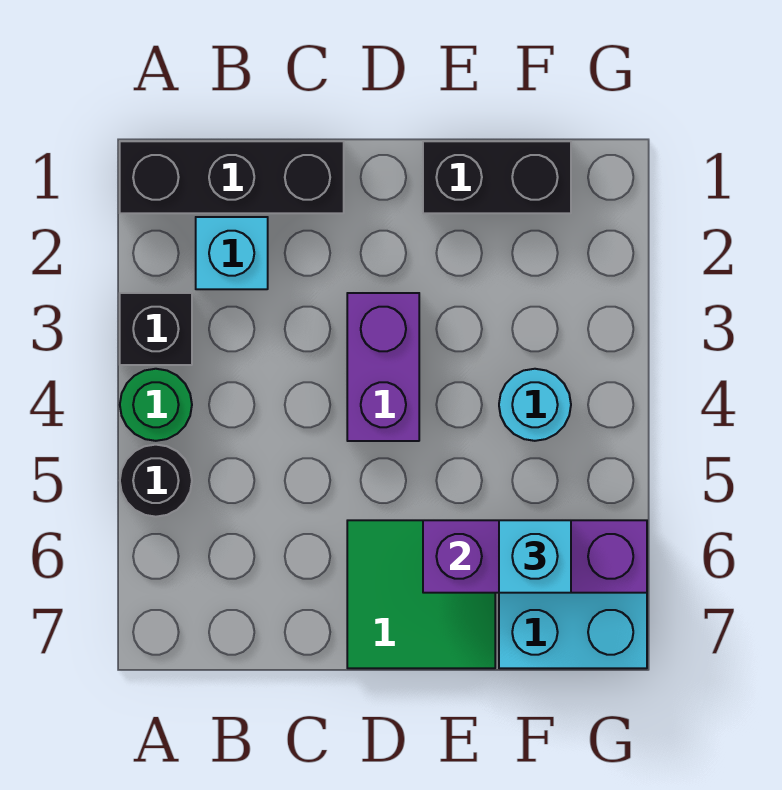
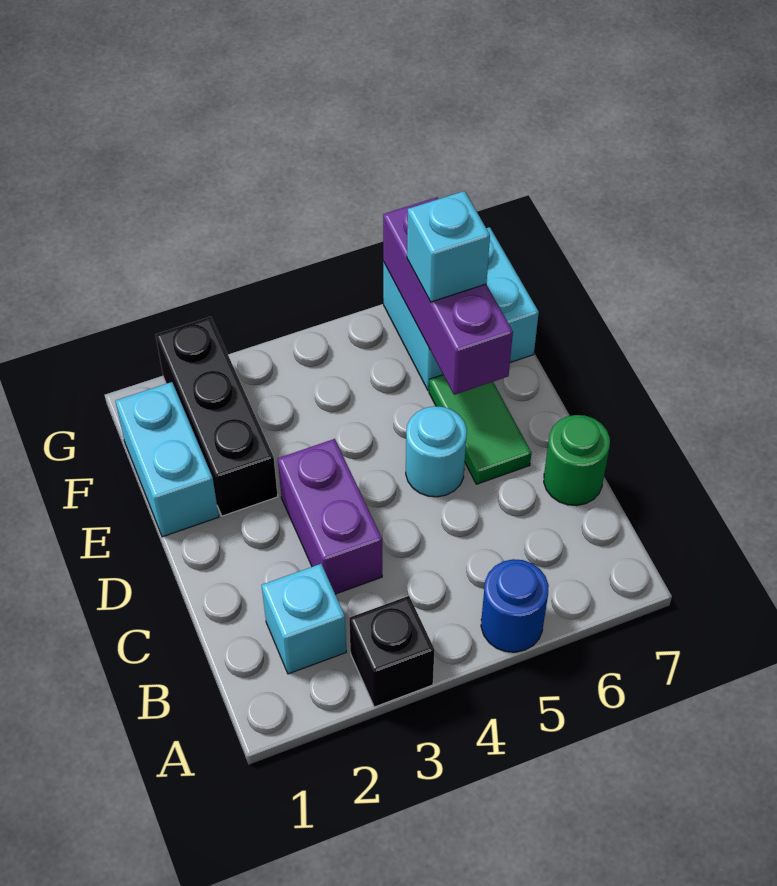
black 1x3 brick [120,141,344,213] -> black 1x3 brick moved to [156,317,278,516]
green 1x1 round brick [120,369,192,441] -> green 1x1 round brick moved to [544,415,610,506]
black 1x1 round brick [120,445,192,517] -> blue 1x1 round brick [481,559,549,652]
purple 1x2 brick [347,293,419,441] -> purple 1x2 brick turned to [278,439,382,594]
green 2x2 tile [347,520,495,668] -> green 1x2 tile [429,375,531,484]
black 1x2 brick [423,141,571,213] -> cyan 1x2 brick [115,382,219,537]
cyan 1x1 round brick [499,369,571,441] -> cyan 1x1 round brick moved to [406,406,467,497]

